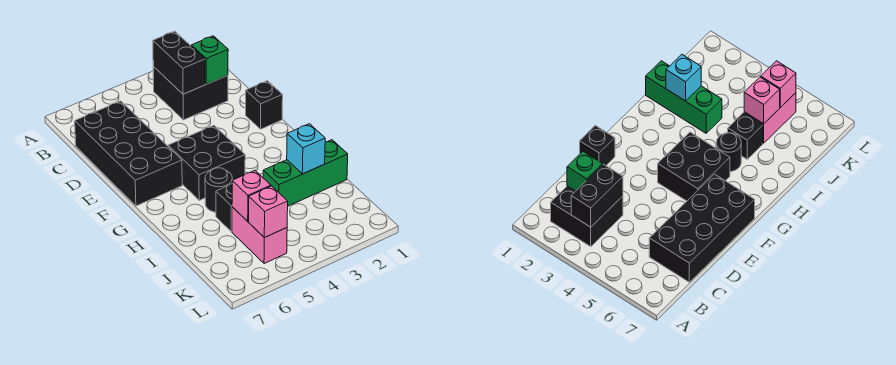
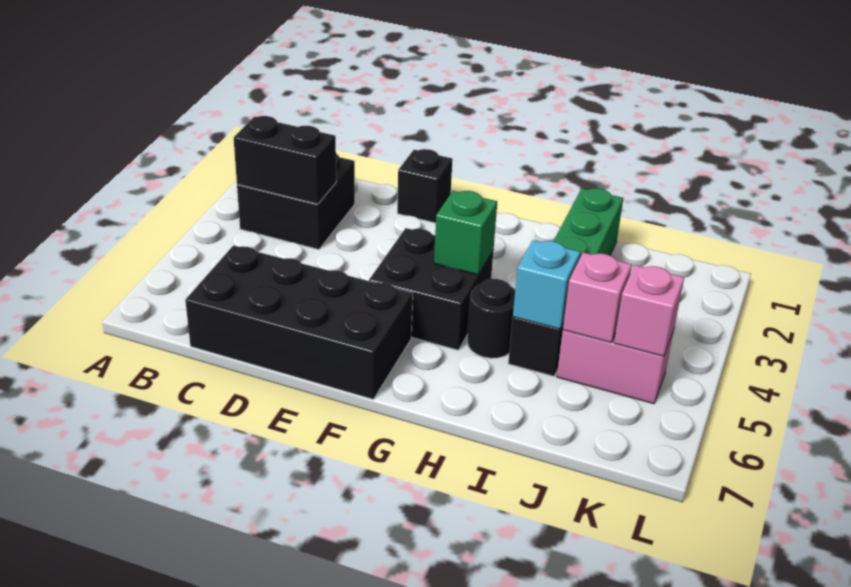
green 1x1 brick [191,36,228,84] -> green 1x1 brick moved to [434,191,497,275]
cyan 1x1 brick [287,124,325,174] -> cyan 1x1 brick moved to [513,240,580,329]

